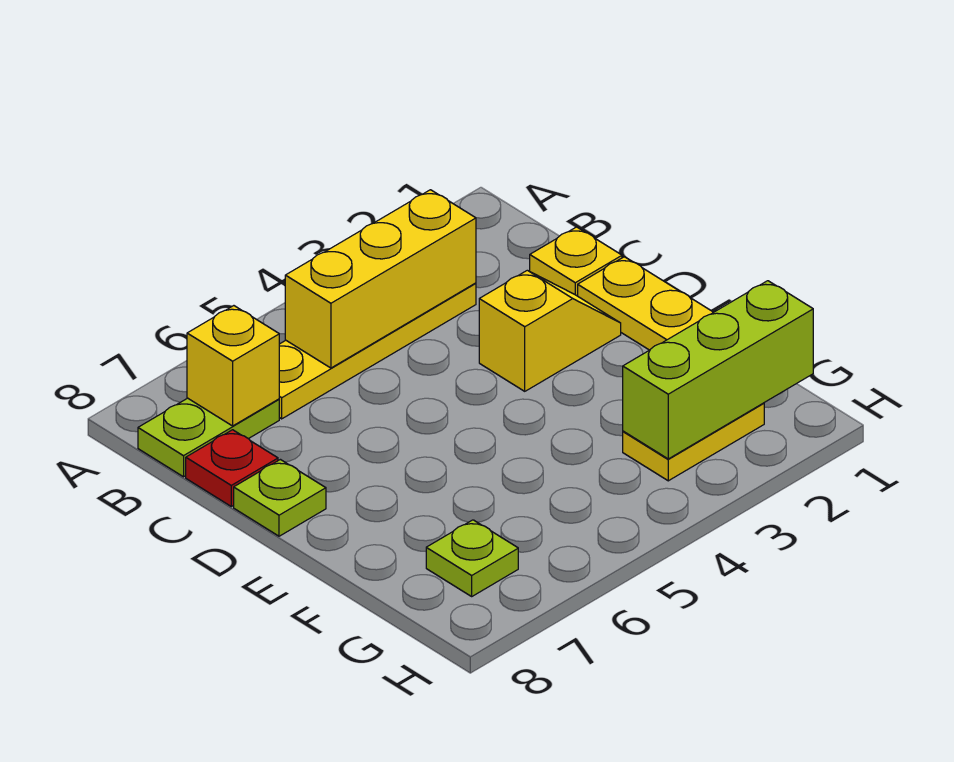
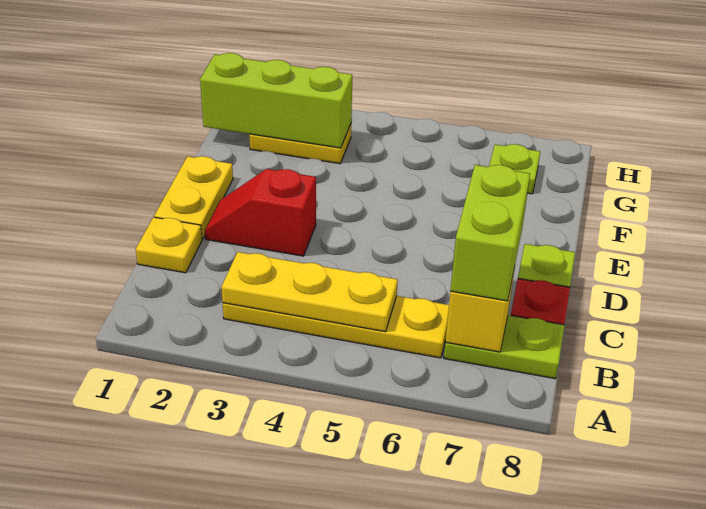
yellow 1x3 brick [285,190,476,368] -> yellow 1x3 plate [221,252,398,332]
none -> lime 1x2 brick [451,165,530,301]
yellow 1x2 slope [479,270,621,391] -> red 1x2 slope [205,169,316,256]

